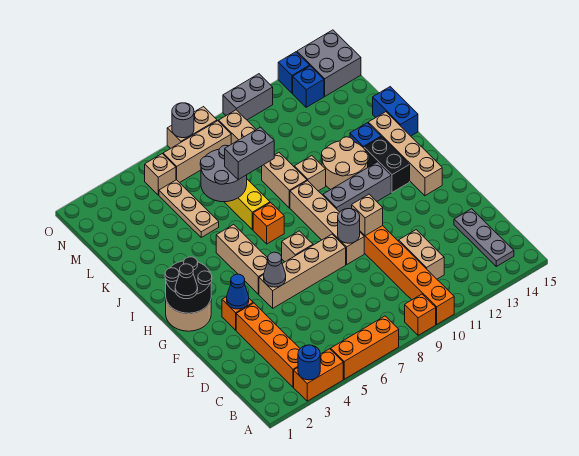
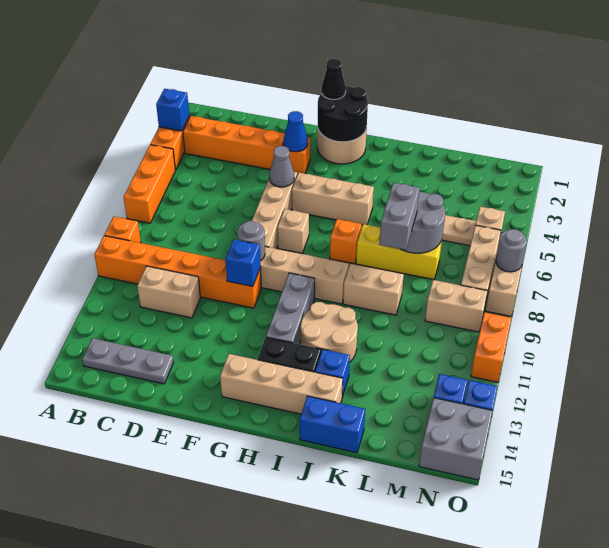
blue 1x1 round brick [298,345,320,380] -> blue 1x1 brick [156,89,189,131]
tan 1x1 brick [352,194,383,236] -> blue 1x1 brick [226,239,261,287]
tan 1x1 brick [294,156,326,191] -> none
grey 1x2 brick [223,74,273,120] -> orange 1x2 brick [471,312,511,382]

